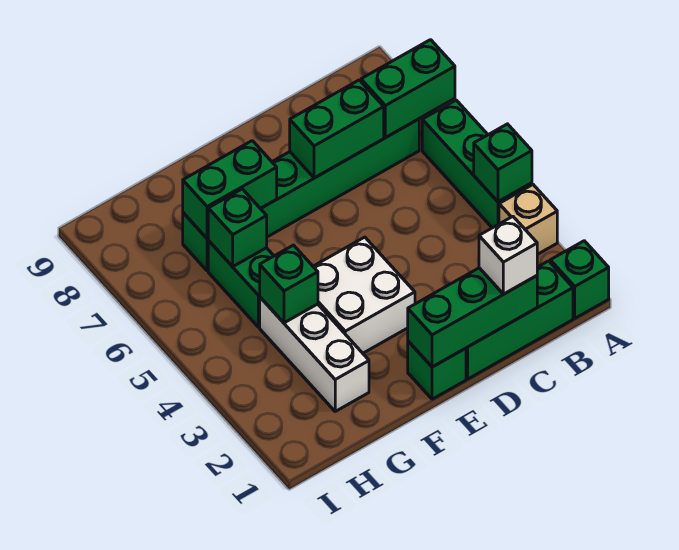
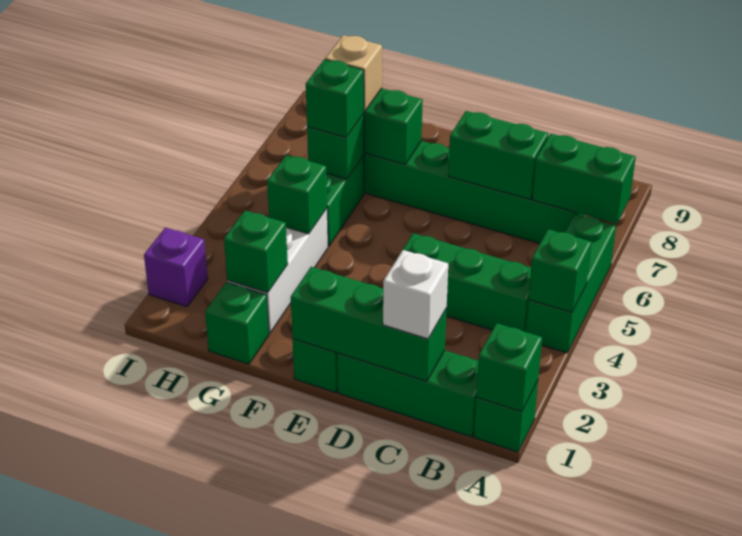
none -> green 1x1 brick [476,323,542,412]
tan 1x1 brick [499,185,557,254] -> tan 1x1 brick moved to [325,35,382,111]
none -> green 1x3 brick [398,233,531,332]
white 2x2 brick [313,237,415,353] -> none
none -> green 1x1 brick [205,282,269,364]
none -> green 1x1 brick [224,211,288,293]
none -> green 1x1 brick [306,59,364,137]
none -> purple 1x1 brick [144,228,208,307]

